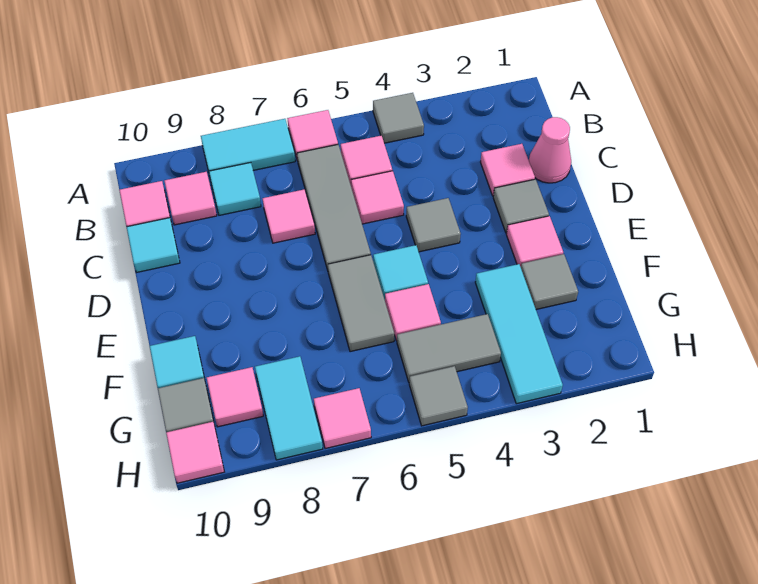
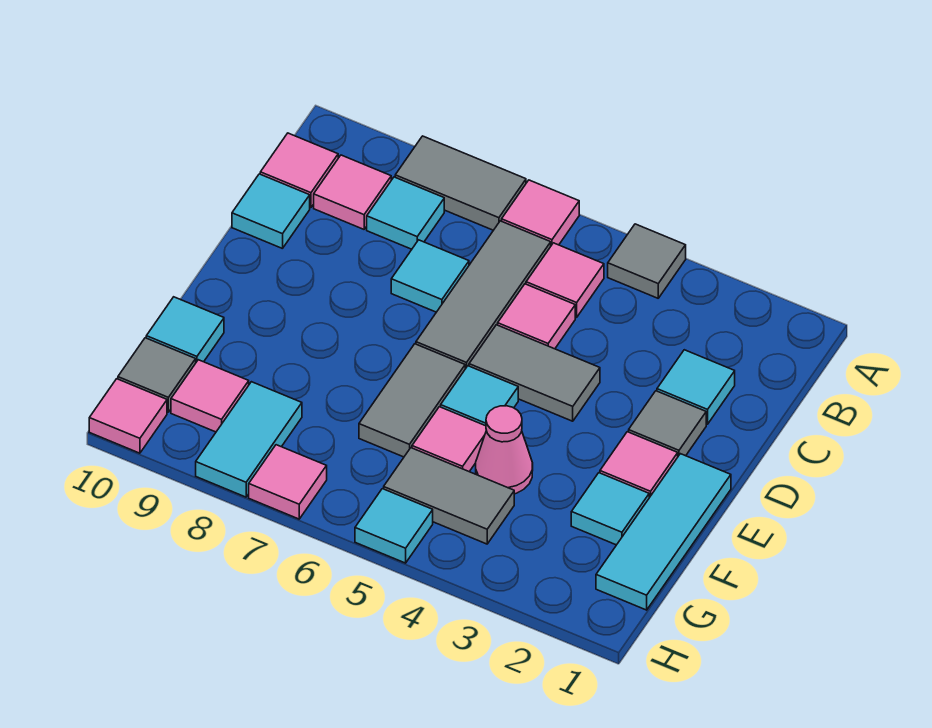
cyan 1x2 tile [201,119,295,171] -> grey 1x2 tile [395,136,526,230]
pink 1x1 cone [529,117,571,183] -> pink 1x1 cone moved to [476,406,533,494]
pink 1x1 tile [481,144,535,196] -> cyan 1x1 tile [657,350,735,424]
pink 1x1 tile [263,189,315,243] -> cyan 1x1 tile [391,240,469,312]
grey 1x1 tile [406,198,461,252] -> grey 1x2 tile [469,325,600,421]
grey 1x1 tile [521,254,578,309] -> cyan 1x1 tile [571,473,649,545]
cyan 1x3 tile [475,264,563,404] -> cyan 1x3 tile moved to [596,454,731,610]
grey 1x1 tile [409,366,468,426] -> cyan 1x1 tile [355,489,433,563]

